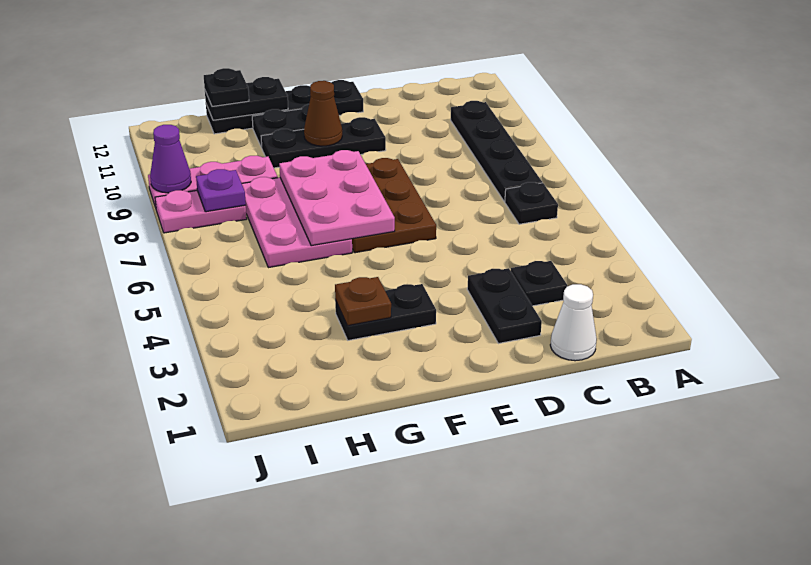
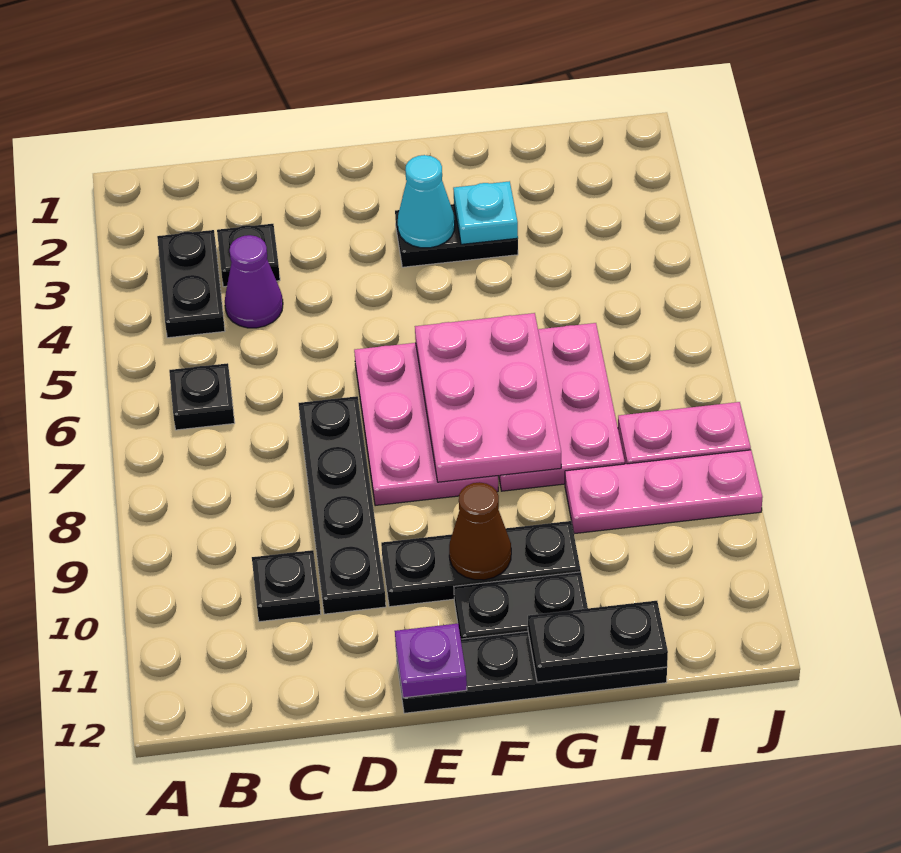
black 1x4 plate [451,101,542,202] -> black 1x4 plate moved to [299,396,386,614]
white 1x1 cone [550,284,597,361] -> none
black 1x2 plate [467,268,542,344] -> black 1x2 plate moved to [157,230,225,338]
brown 2x3 plate [352,158,436,253] -> pink 2x3 plate [354,343,498,506]
none -> cyan 1x1 cone [398,155,455,248]
brown 1x1 plate [335,277,391,326] -> cyan 1x1 plate [453,181,518,244]
black 1x1 plate [204,68,249,106] -> black 1x1 plate moved to [252,550,321,622]
purple 1x1 plate [196,169,246,212] -> purple 1x1 plate moved to [395,624,467,698]
purple 1x1 cone [150,125,191,193] -> purple 1x1 cone moved to [225,235,283,328]

